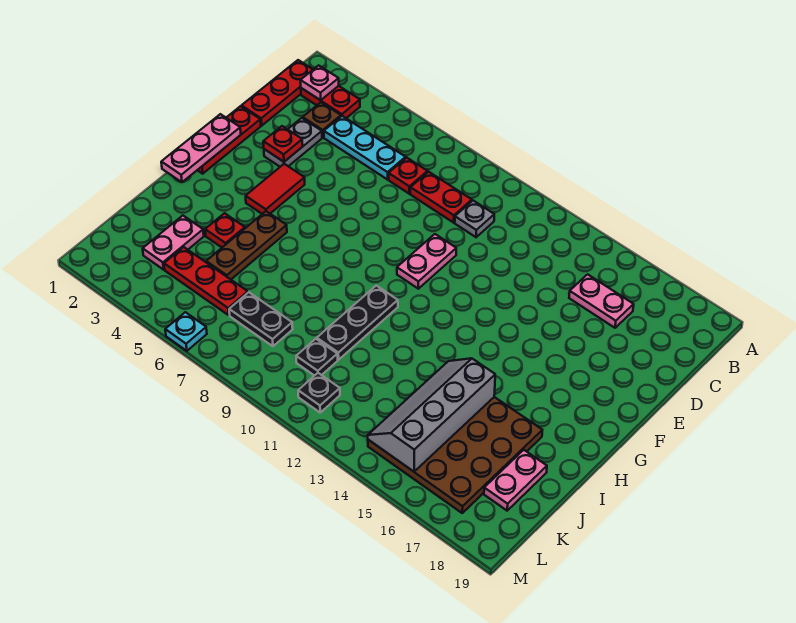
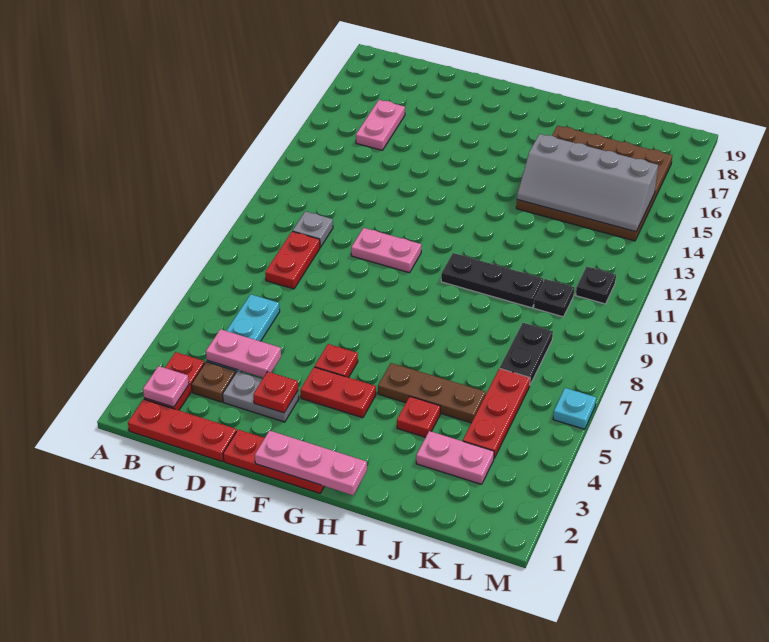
red 1x1 plate [389,158,428,194] -> red 1x1 plate moved to [315,344,358,378]
red 1x2 tile [246,164,305,214] -> red 1x2 plate [300,367,376,418]
pink 1x2 plate [484,450,547,511] -> pink 1x2 plate moved to [206,329,281,378]

